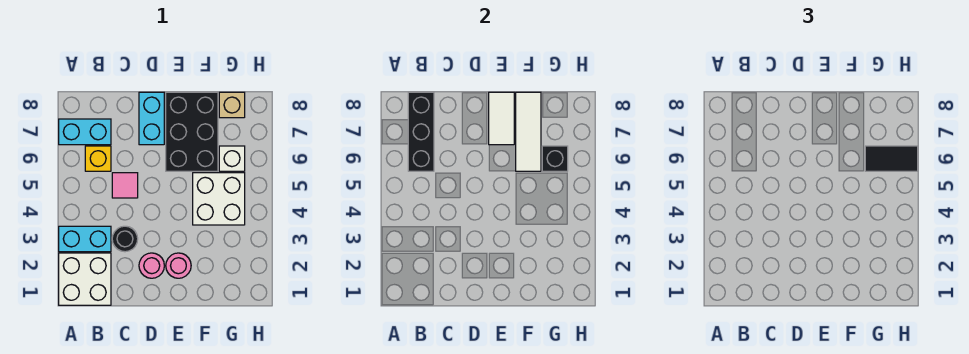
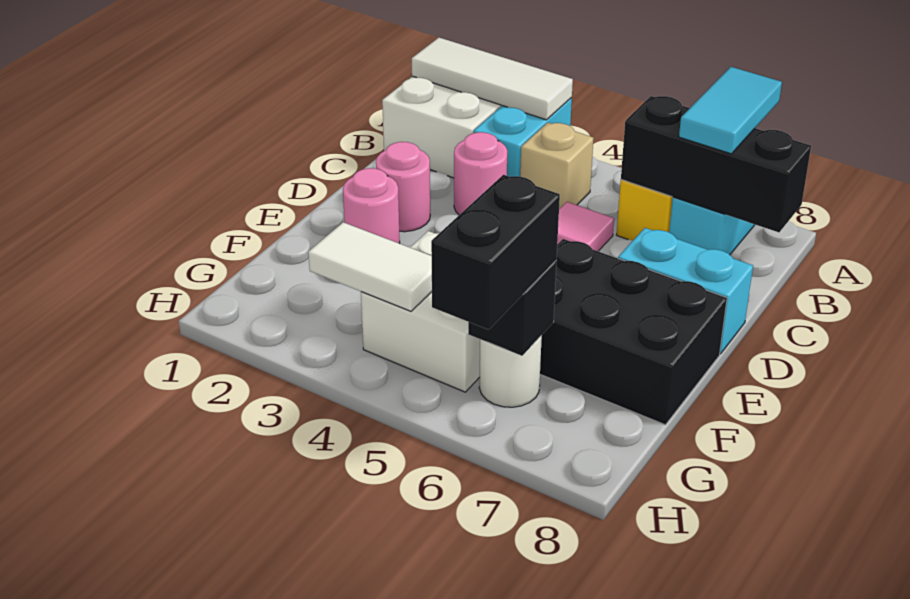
none -> cyan 1x2 tile [679,67,782,154]
black 1x1 round brick [112,226,138,252] -> pink 1x1 round brick [454,132,507,215]
white 1x2 tile [489,92,514,145] -> white 1x2 tile moved to [308,222,432,311]
white 1x3 tile [516,92,541,171] -> white 1x3 tile moved to [412,38,573,120]
white 1x1 brick [219,146,245,171] -> white 1x1 round brick [479,335,542,407]
black 1x2 tile [865,146,918,171] -> black 1x2 brick [431,175,560,330]
tan 1x1 brick [219,92,245,118] -> tan 1x1 brick moved to [520,123,593,209]

